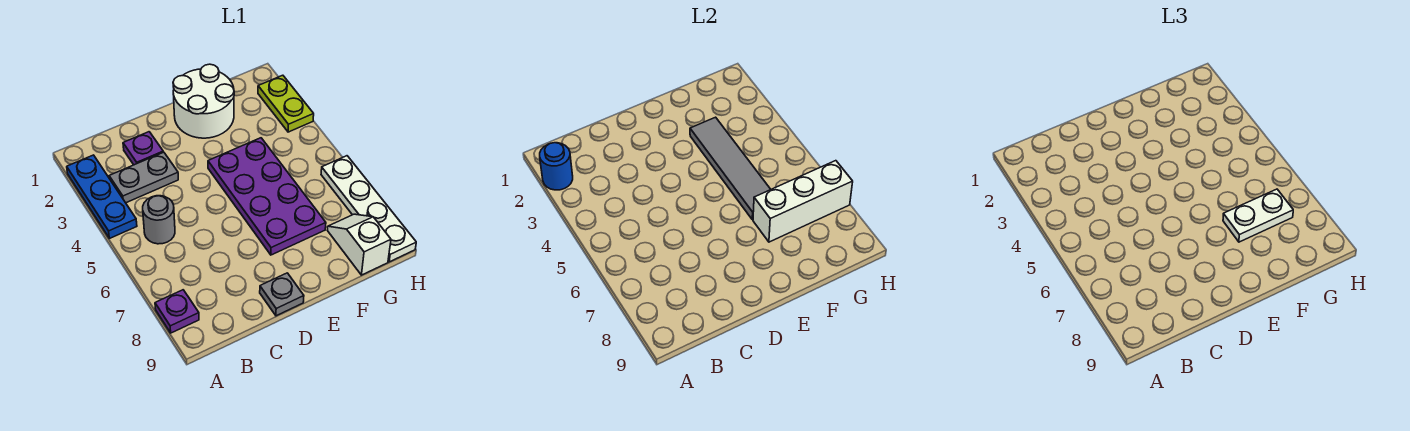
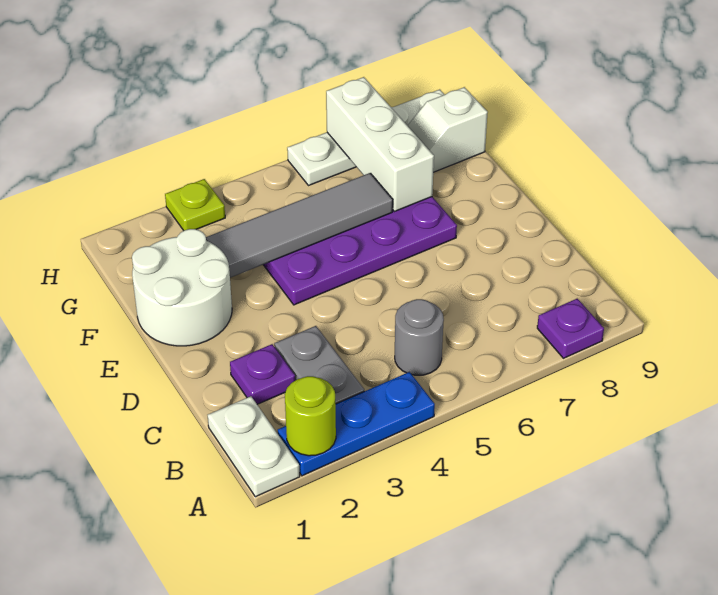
blue 1x1 round brick [540,143,573,190] -> lime 1x1 round brick [285,376,336,456]
grey 1x1 plate [260,273,304,316] -> none
white 1x2 plate [1223,189,1293,242] -> white 1x2 plate moved to [208,396,300,497]
lime 1x2 plate [258,75,314,132] -> lime 1x1 plate [165,179,225,231]

